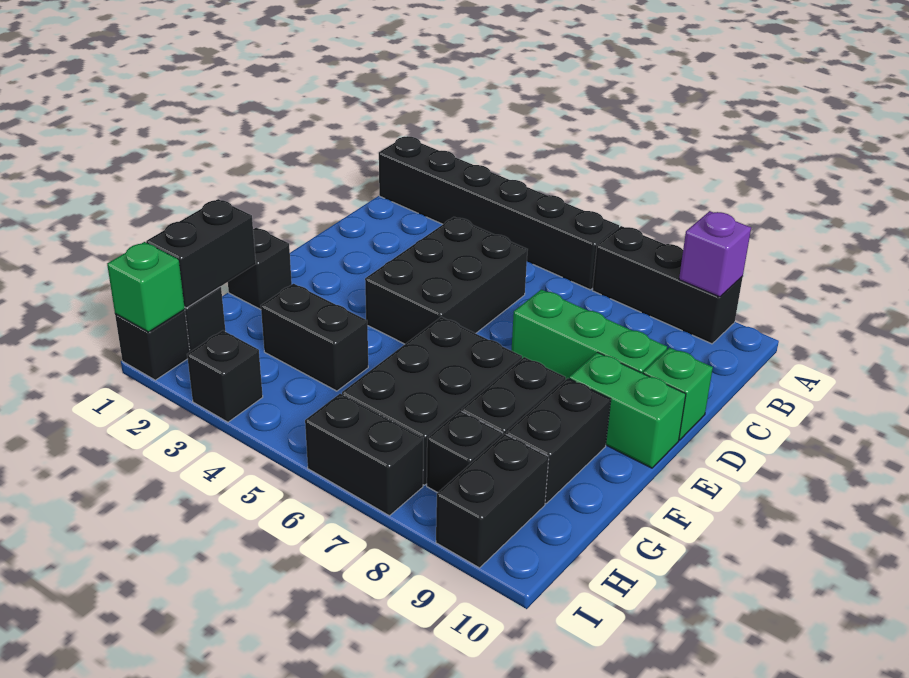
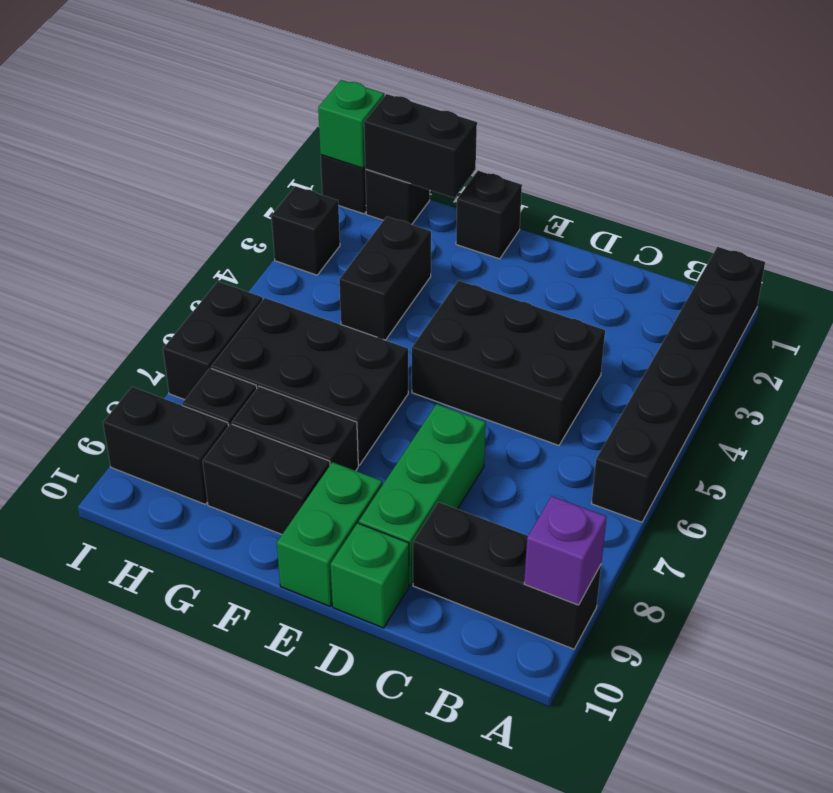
black 1x3 brick [592,226,743,344] -> black 1x3 brick turned to [413,502,601,649]

